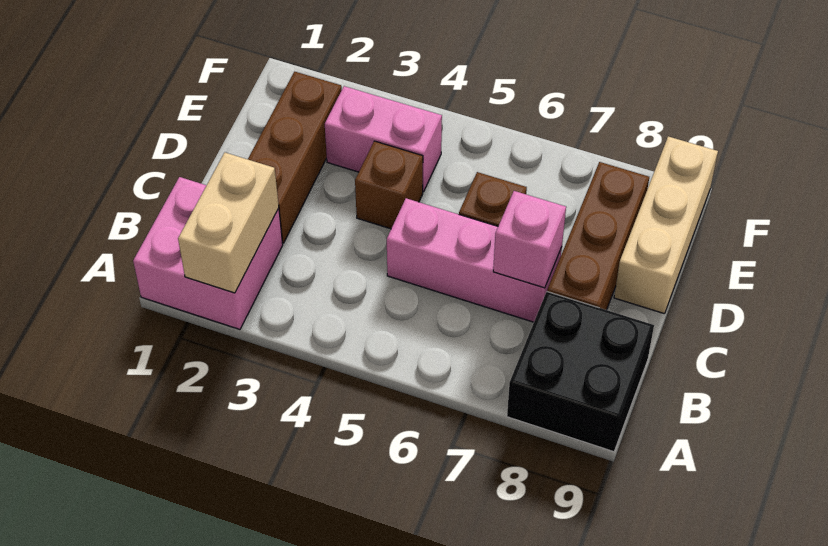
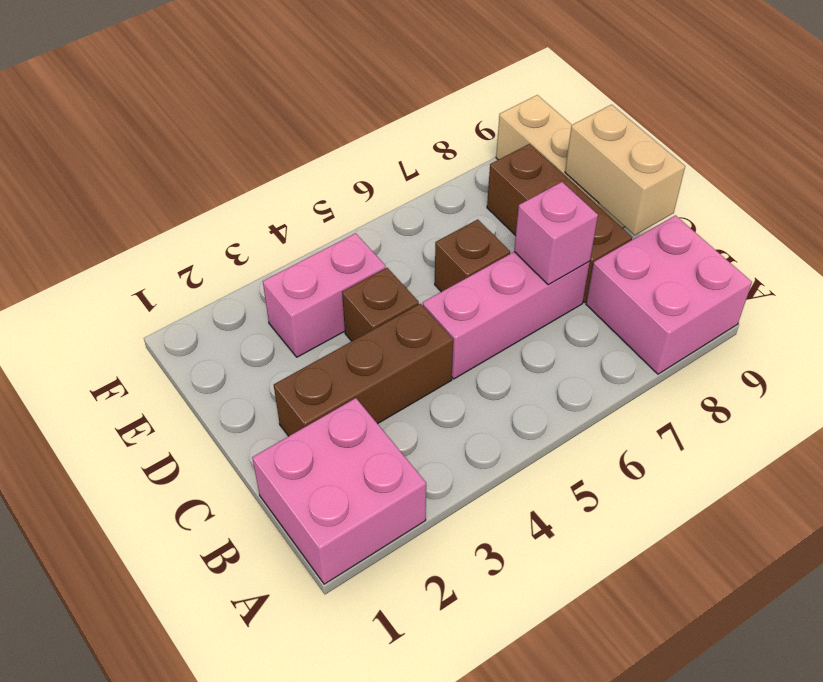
tan 1x2 brick [178,152,279,293] -> tan 1x2 brick moved to [565,105,685,235]
black 2x2 brick [507,292,654,452] -> pink 2x2 brick [586,215,752,374]
brown 1x3 brick [248,72,342,243] -> brown 1x3 brick turned to [274,304,453,436]

